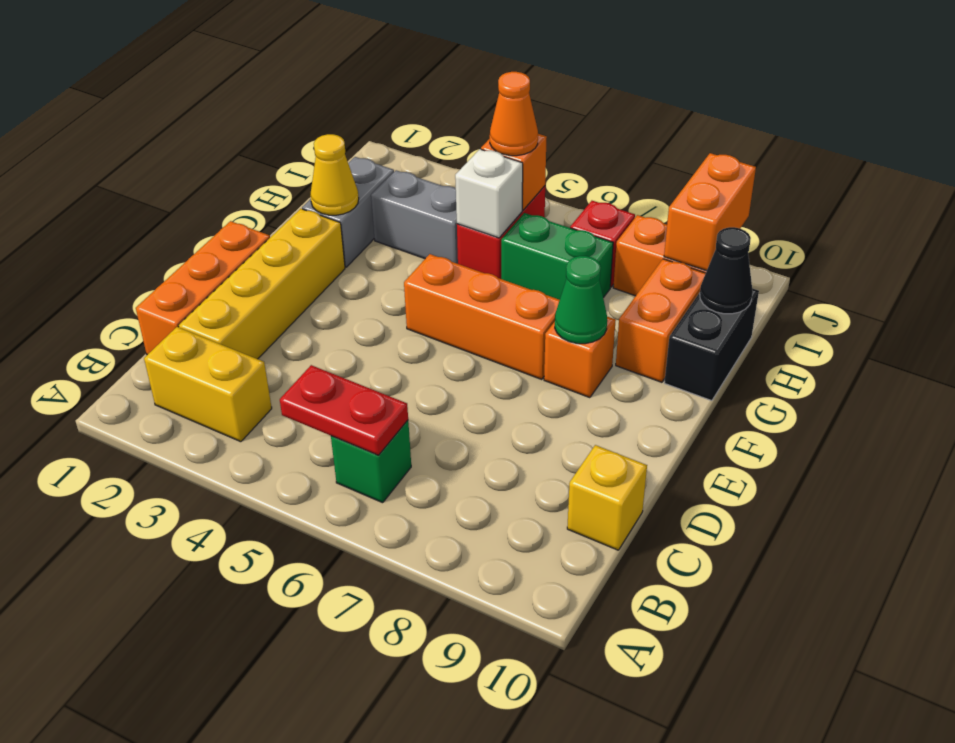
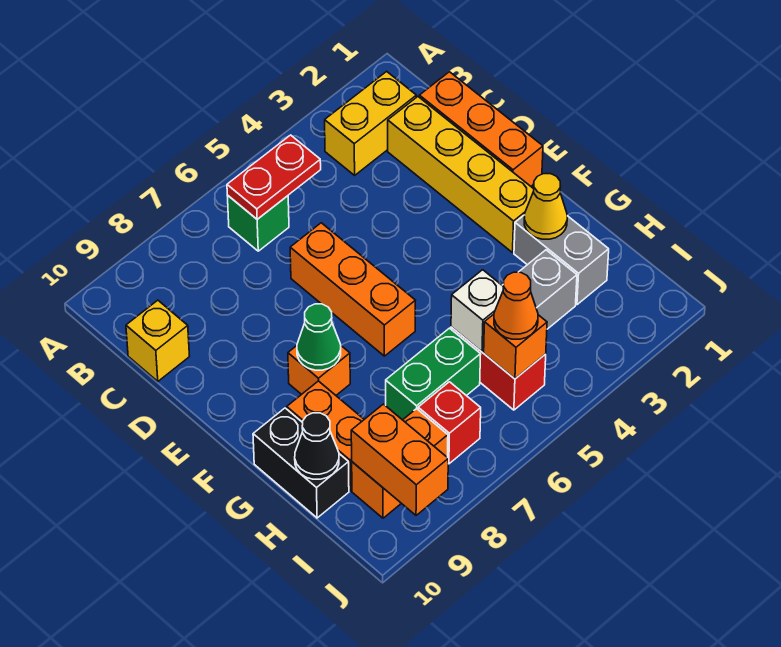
orange 1x3 brick [404,254,560,379] -> orange 1x3 brick turned to [290,223,416,356]

